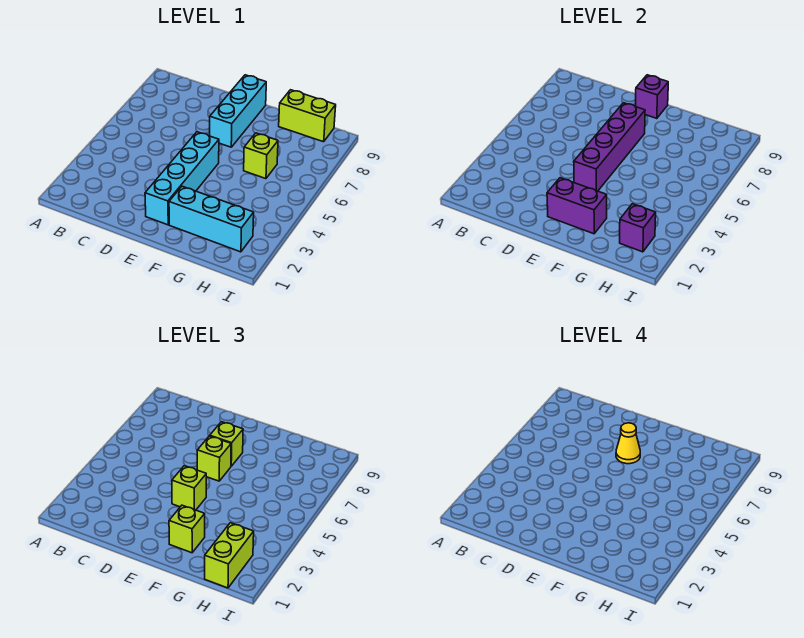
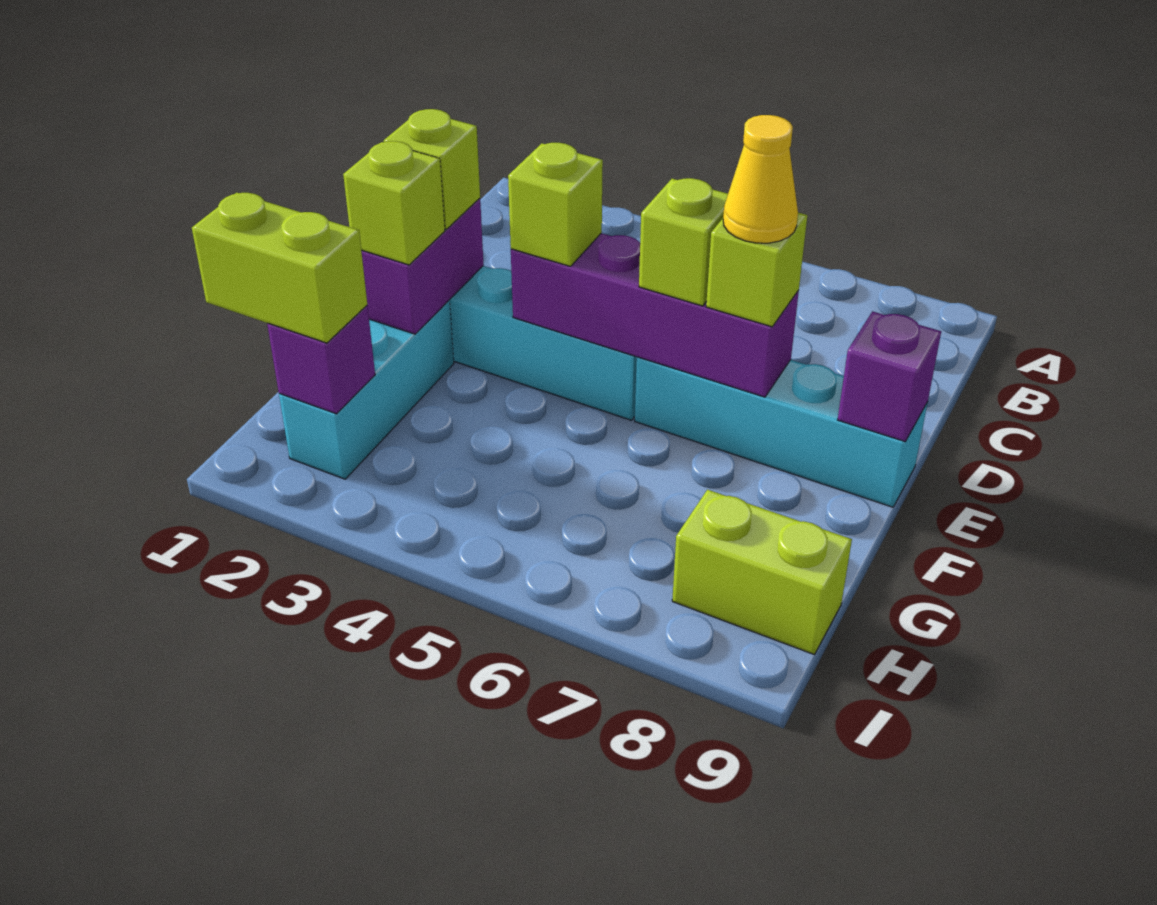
cyan 1x3 brick [210,75,266,147] -> cyan 1x4 brick [635,357,928,507]
lime 1x1 brick [244,133,278,179] -> lime 1x1 brick moved to [384,109,480,229]
lime 1x2 brick [279,90,336,142] -> lime 1x2 brick turned to [672,490,852,655]

